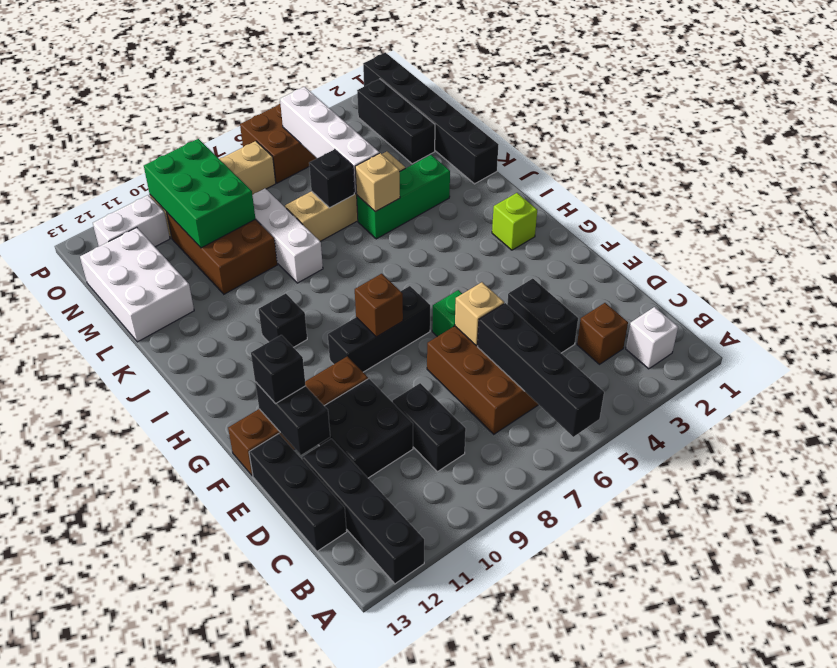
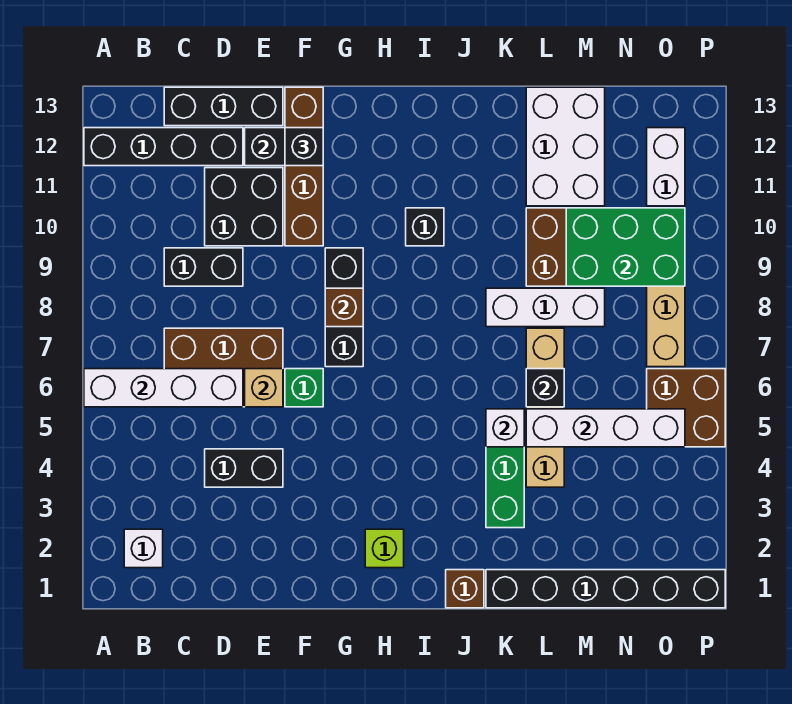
black 1x4 brick [478,303,604,437] -> white 1x4 brick [84,369,243,407]
brown 1x1 brick [577,303,628,364] -> brown 1x1 brick moved to [446,570,484,608]
tan 1x1 brick [355,153,400,212] -> white 1x1 brick [486,409,524,447]
white 2x3 brick [80,227,194,342] -> white 2x3 brick turned to [526,87,605,206]
black 1x3 brick [357,79,435,164] -> none

